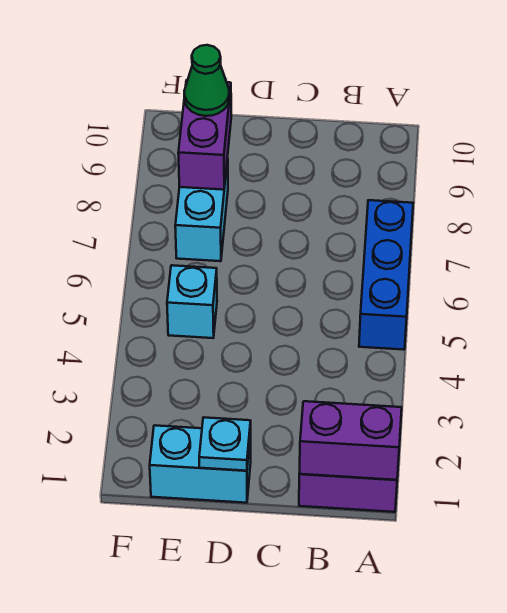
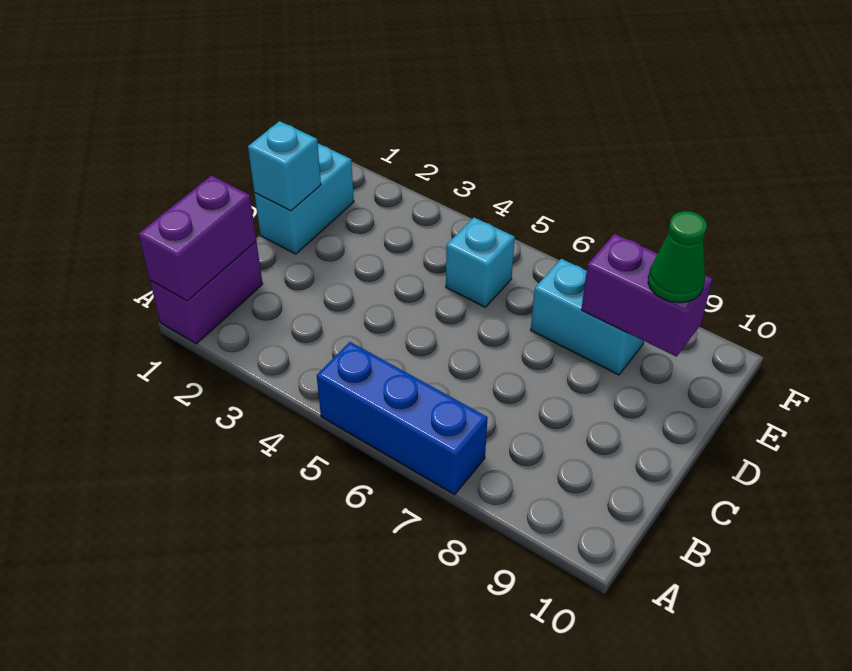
cyan 1x1 plate [199,417,251,471] -> cyan 1x1 brick [248,121,321,211]

